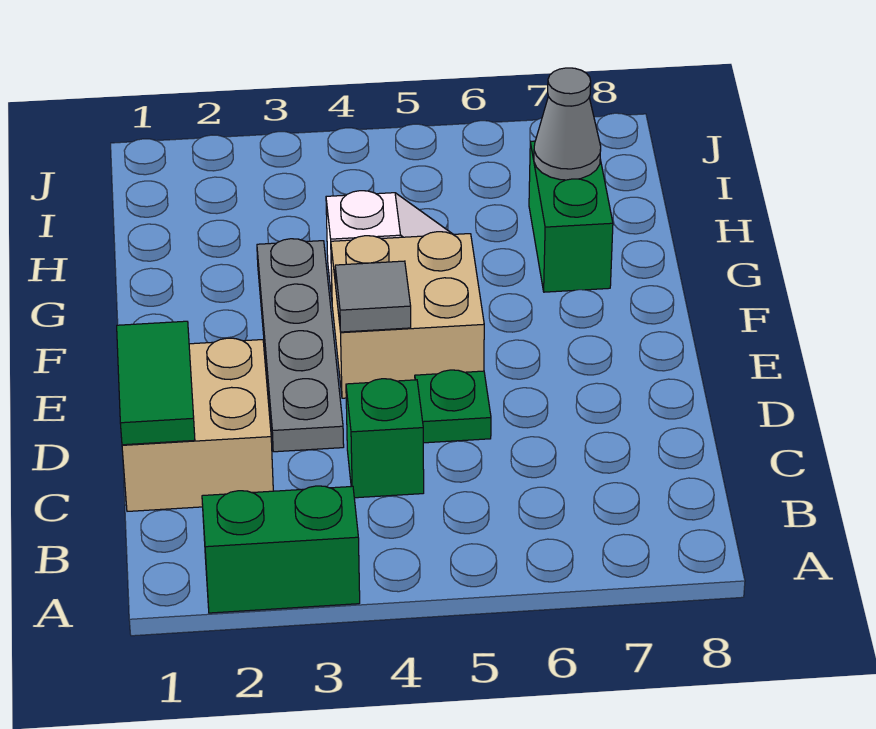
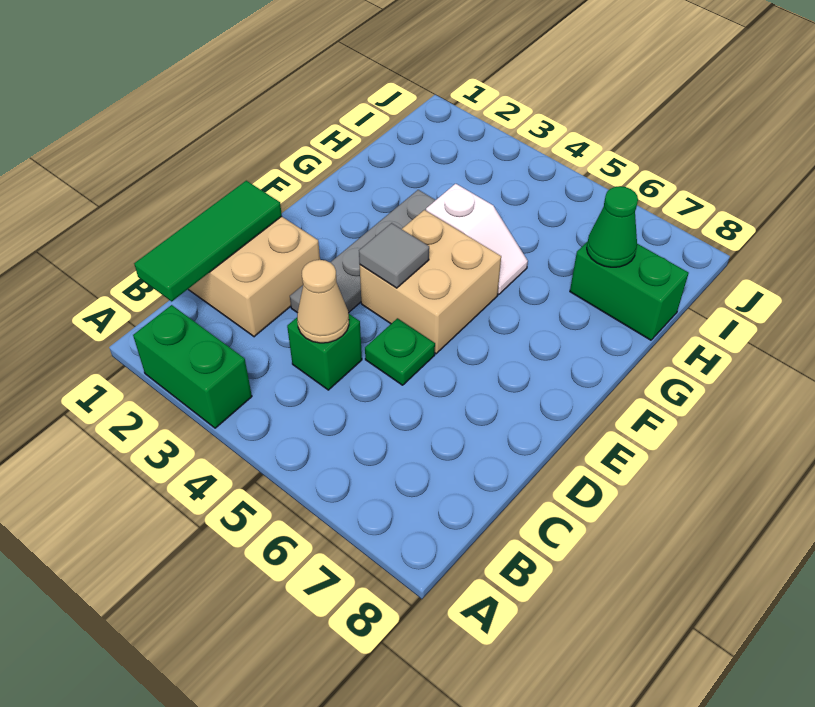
green 1x2 tile [117,321,195,445] -> green 1x3 tile [134,181,282,302]
none -> tan 1x1 cone [297,260,349,343]
green 1x2 brick [529,141,613,292] -> green 1x2 brick turned to [570,241,689,340]
grey 1x1 cone [534,68,601,180] -> green 1x1 cone [587,186,638,267]

